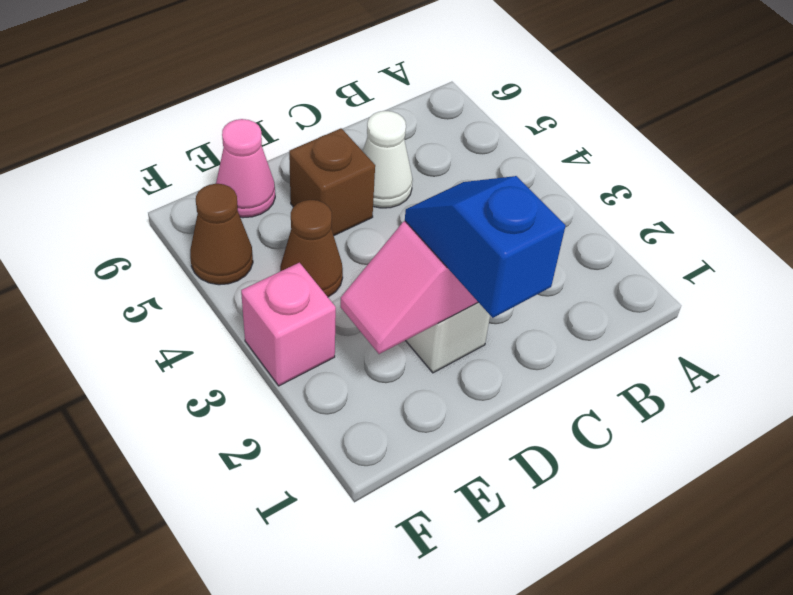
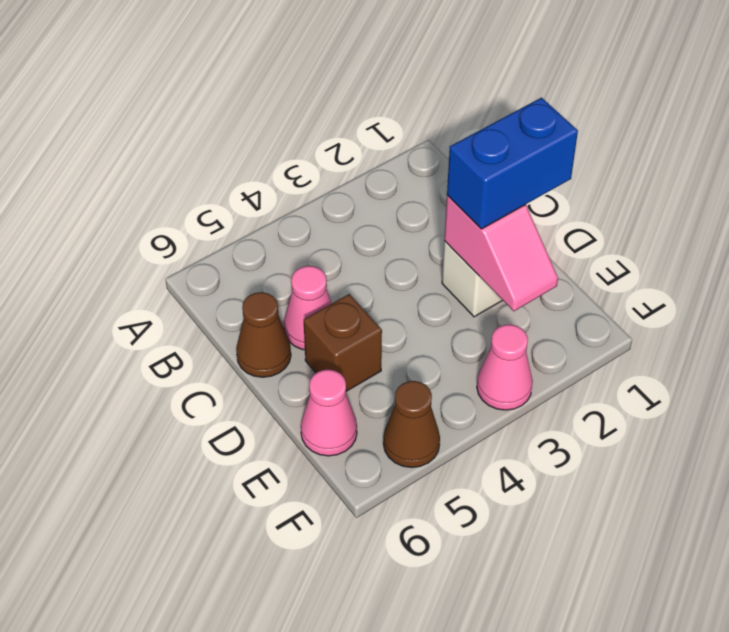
white 1x1 cone [363,111,413,208] -> pink 1x1 cone [284,266,332,350]
blue 1x2 slope [405,176,566,318] -> blue 1x2 brick [447,98,578,229]
brown 1x1 cone [280,200,343,297] -> brown 1x1 cone moved to [236,292,291,377]
pink 1x1 brick [241,263,336,386] -> pink 1x1 cone [477,325,533,410]

